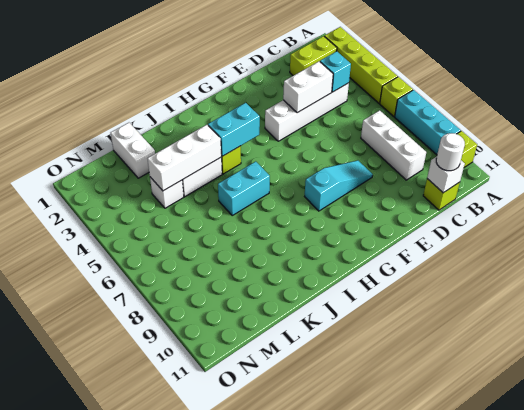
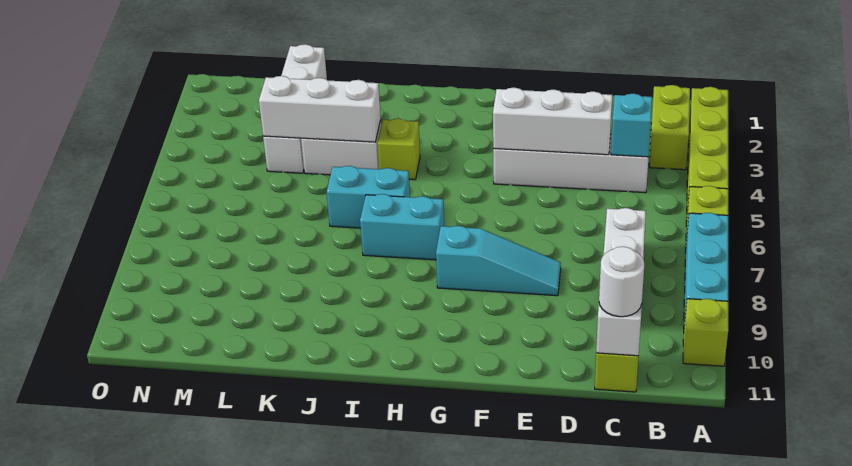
lime 1x2 brick [290,36,337,76] -> lime 1x2 brick turned to [649,85,690,170]
white 1x2 brick [283,61,333,113] -> white 1x3 brick [493,88,612,155]
cyan 1x2 brick [208,103,260,156] -> cyan 1x2 brick moved to [360,194,444,260]

